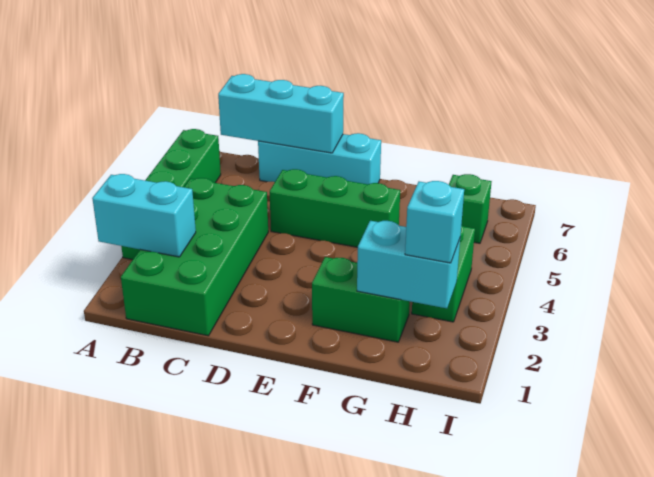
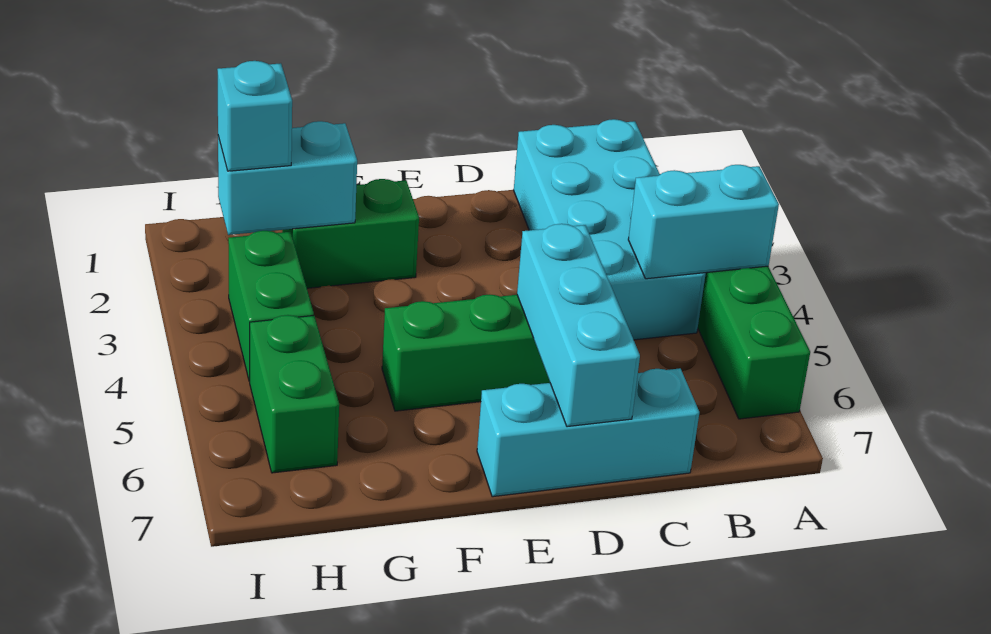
cyan 1x2 brick [92,174,196,257] -> cyan 1x2 brick moved to [628,165,779,279]
green 2x4 brick [121,178,268,336] -> cyan 2x4 brick [514,119,706,340]
cyan 1x3 brick [218,74,344,153] -> cyan 1x3 brick turned to [517,224,640,427]
green 1x1 brick [449,174,492,243] -> green 1x2 brick [250,315,339,473]

